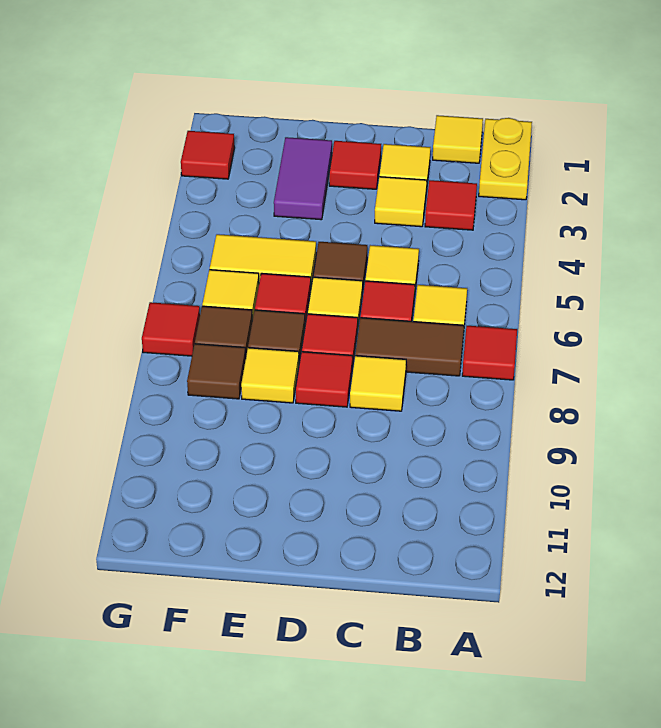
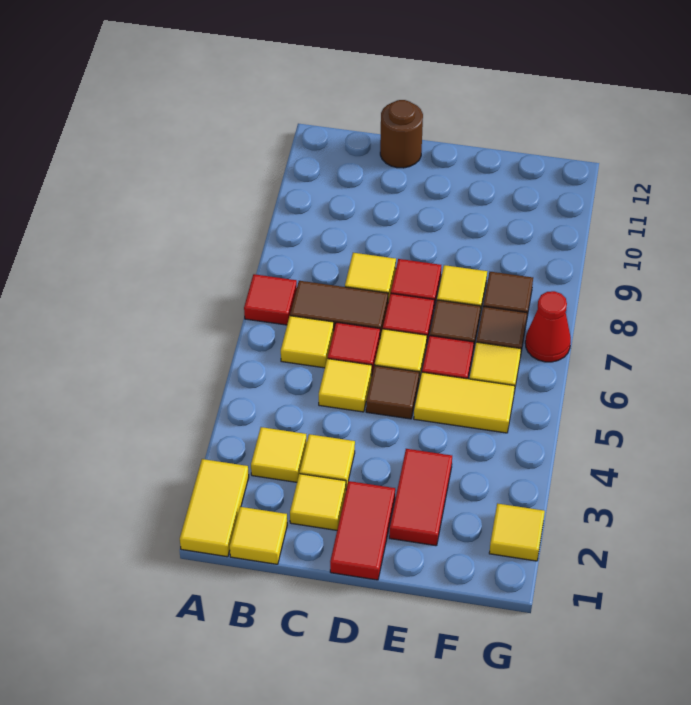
yellow 1x2 plate [479,118,532,200] -> yellow 1x2 tile [180,459,249,557]
red 1x1 tile [425,180,477,230] -> yellow 1x1 tile [251,427,307,482]
none -> brown 1x1 round brick [380,100,423,168]
red 1x1 tile [329,141,381,189] -> red 1x2 tile [330,481,395,580]
purple 1x2 tile [274,137,332,220] -> red 1x2 tile [389,449,452,546]
red 1x1 tile [181,131,235,179] -> yellow 1x1 tile [489,503,545,561]
red 1x1 tile [142,302,200,356] -> red 1x1 cone [525,291,571,362]

